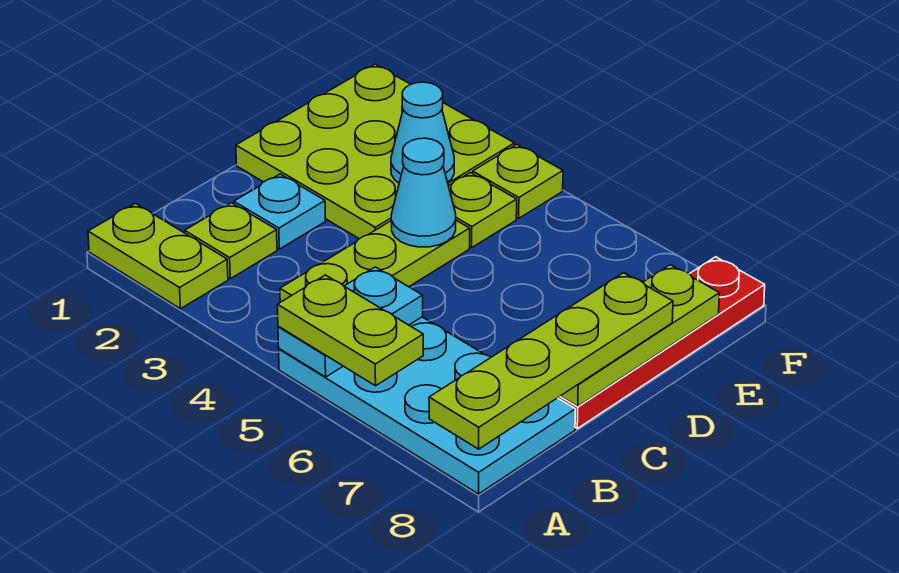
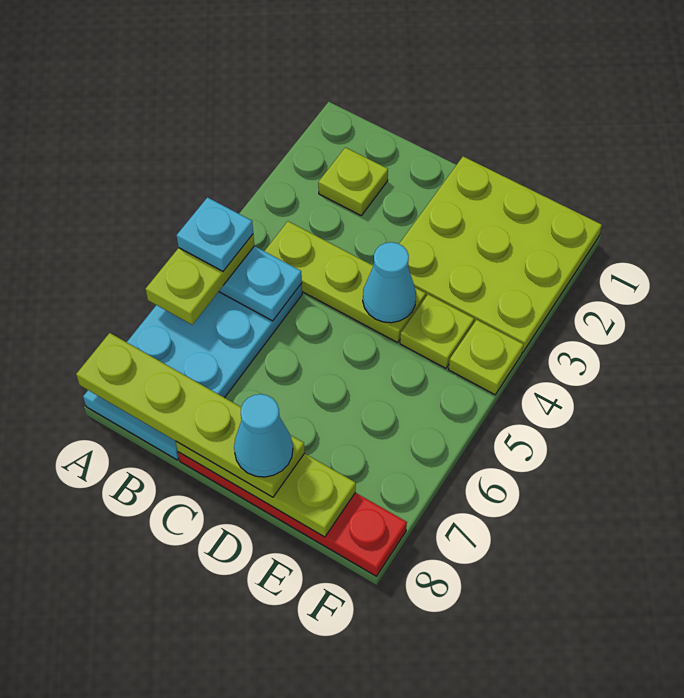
lime 1x2 plate [88,203,228,309] -> none
cyan 1x1 plate [234,174,326,249] -> cyan 1x1 plate moved to [177,197,253,271]
cyan 1x1 cone [391,82,454,183] -> cyan 1x1 cone moved to [234,394,293,477]

